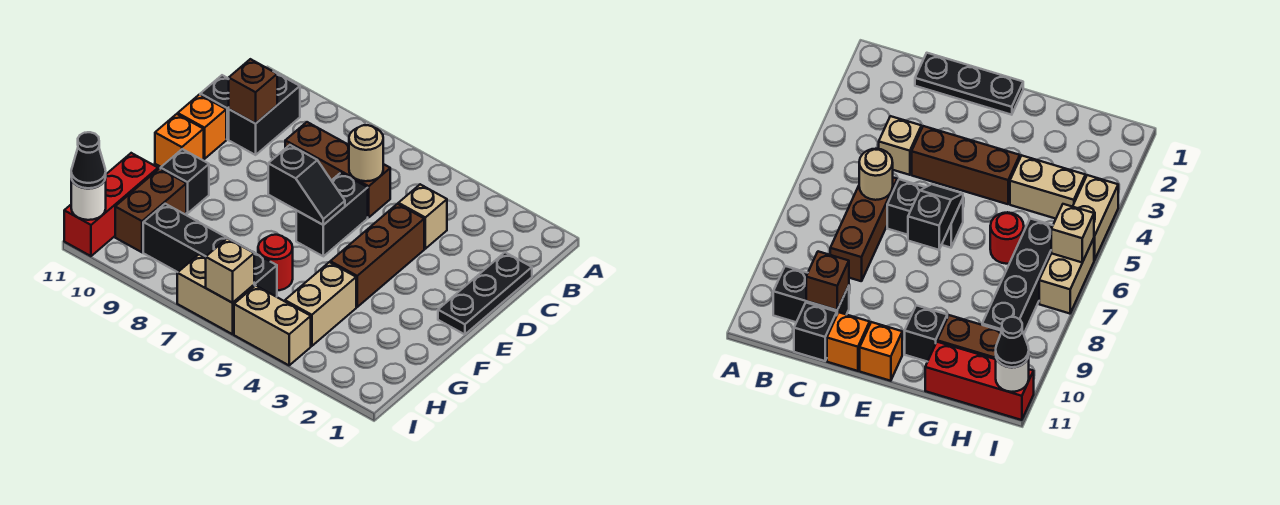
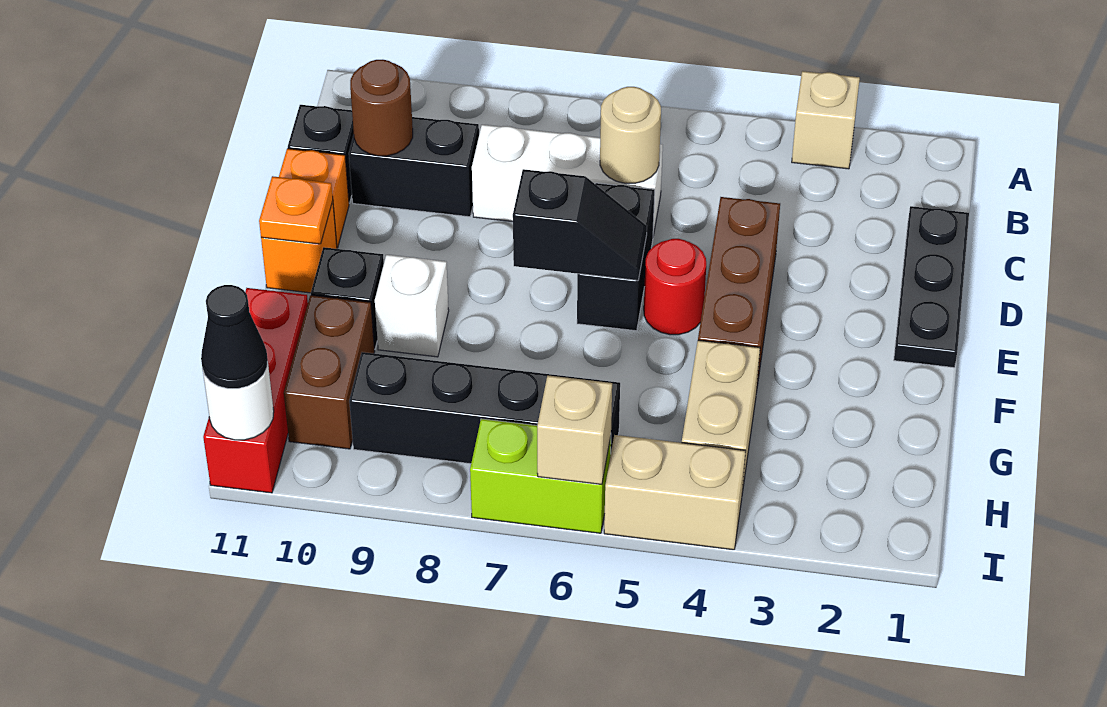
black 1x2 brick [229,72,300,155] -> black 1x2 brick turned to [349,117,479,217]
tan 1x1 brick [398,184,447,249] -> tan 1x1 brick moved to [792,71,860,169]
brown 1x3 brick [285,122,390,217] -> white 1x3 brick [472,125,663,235]
brown 1x1 brick [229,59,277,124] -> brown 1x1 round brick [350,60,413,156]
none -> orange 1x1 plate [259,176,333,244]
none -> white 1x1 brick [375,255,449,357]
red 1x1 round brick [258,235,293,290] -> red 1x1 round brick moved to [644,239,706,335]
tan 1x2 brick [177,254,254,334] -> lime 1x2 brick [470,419,611,533]

